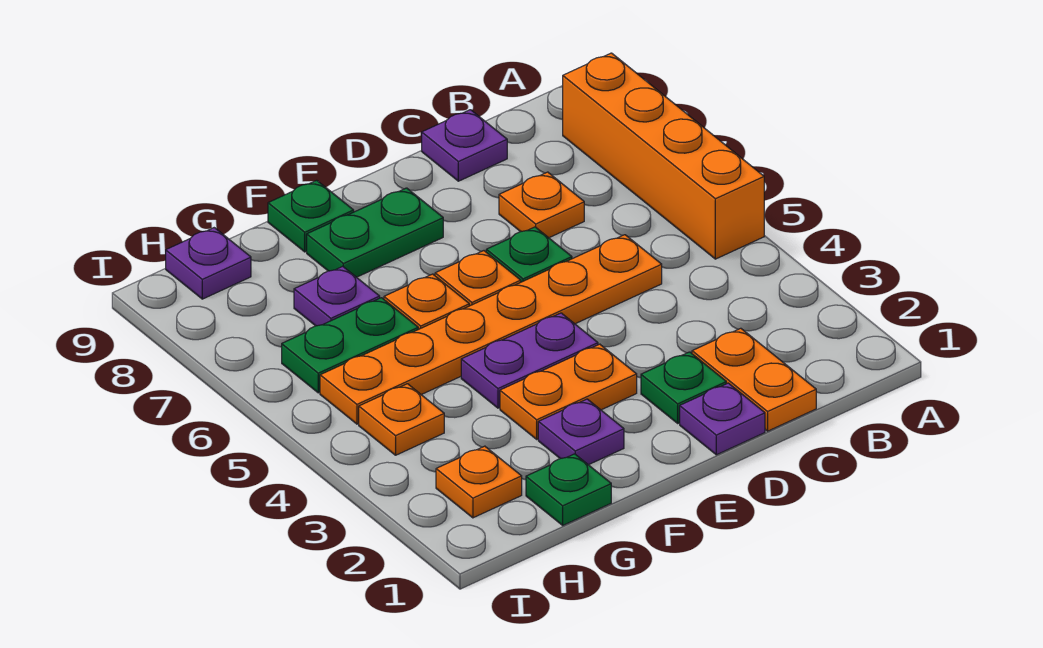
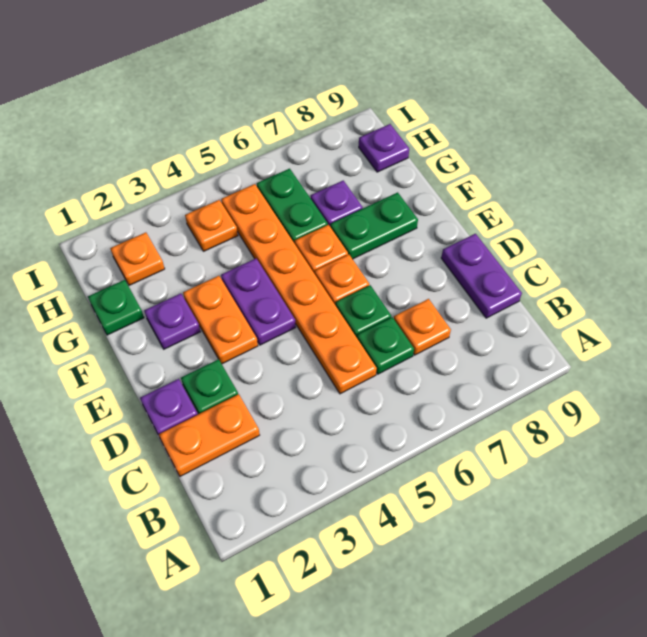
orange 1x4 brick [563,53,764,259] -> none
purple 1x1 plate [422,110,507,181] -> purple 1x2 plate [441,234,522,318]
green 1x2 plate [307,188,443,277] -> green 1x2 plate turned to [330,192,418,259]
green 1x1 plate [268,180,354,252] -> green 1x1 plate moved to [357,317,414,374]

